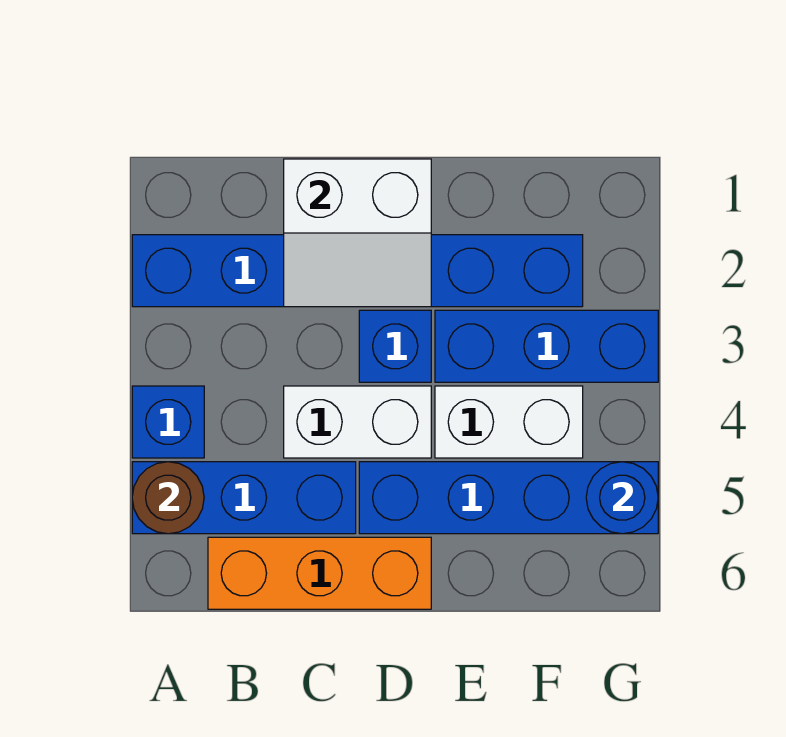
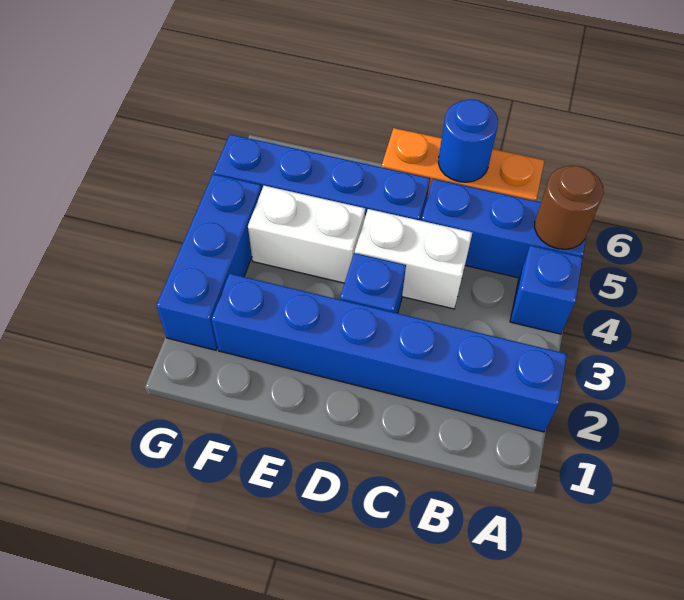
white 2x2 slope [284,159,431,307] -> none
blue 1x3 brick [435,310,658,382] -> blue 1x3 brick turned to [156,174,262,350]
blue 1x1 round brick [586,462,658,534] -> blue 1x1 round brick moved to [438,99,498,182]

